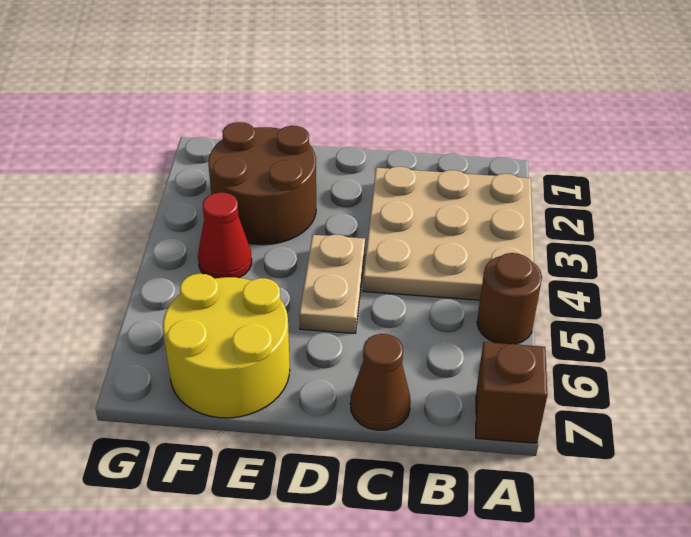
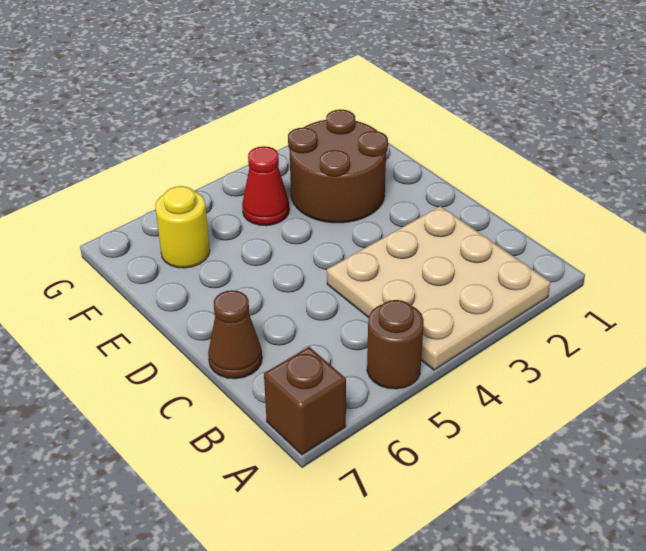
tan 1x2 plate [299,235,365,333] -> none
yellow 2x2 round brick [163,274,290,418] -> yellow 1x1 round brick [155,186,210,268]

